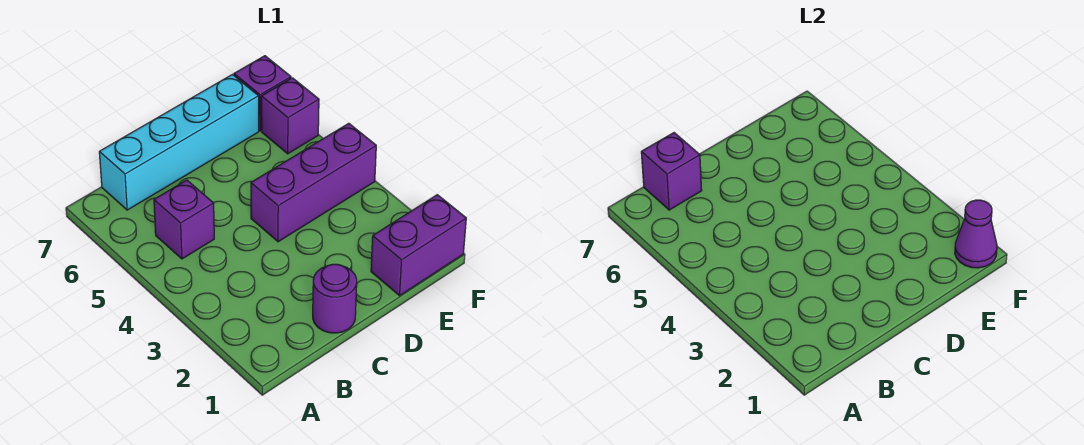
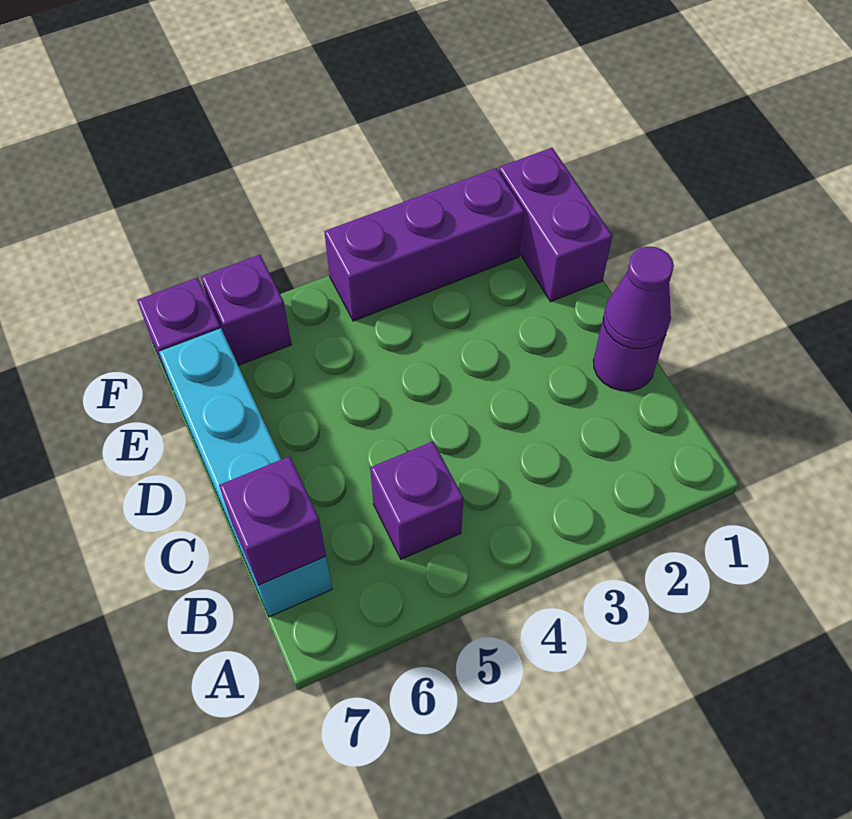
purple 1x3 brick [251,123,376,242] -> purple 1x3 brick turned to [324,168,524,321]
purple 1x1 cone [955,200,997,268] -> purple 1x1 cone moved to [603,247,674,349]

